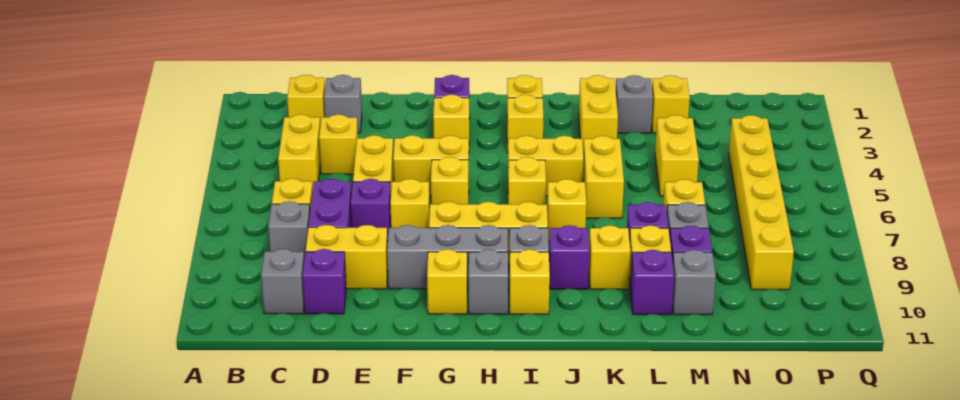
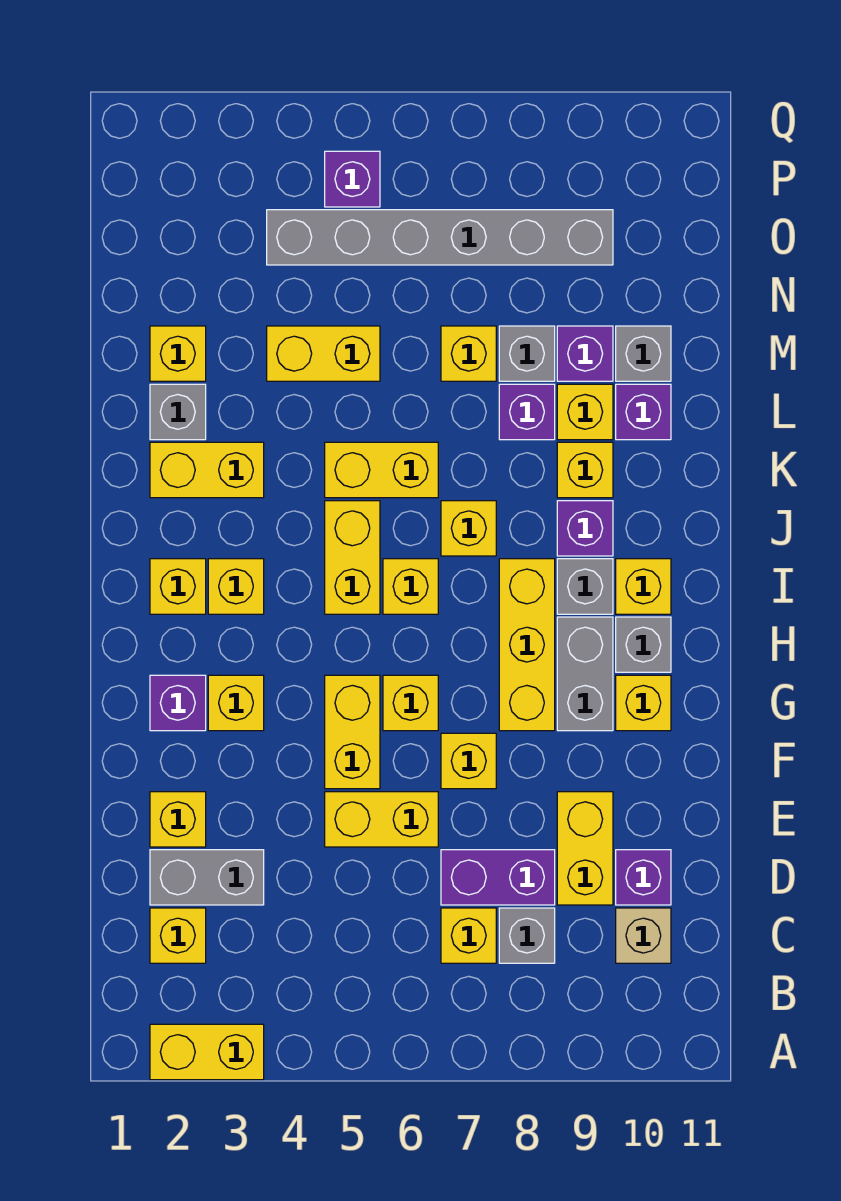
yellow 1x2 brick [278,114,321,189] -> yellow 1x2 brick moved to [150,1024,264,1080]
grey 1x1 brick [261,249,304,314] -> tan 1x1 brick [616,908,671,963]
grey 1x1 brick [324,75,362,133] -> grey 1x2 brick [150,850,264,905]
yellow 1x1 brick [319,114,358,174] -> yellow 1x1 brick moved to [150,792,206,847]
purple 1x1 brick [351,179,391,241] -> purple 1x1 brick moved to [325,151,380,207]
grey 1x3 brick [387,225,508,289] -> grey 1x2 brick [557,617,613,731]
yellow 1x6 brick [729,115,794,290] -> grey 1x6 brick [267,210,613,265]

